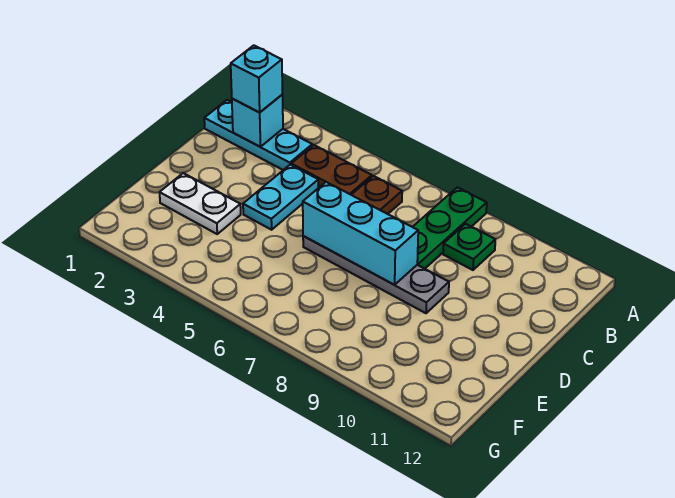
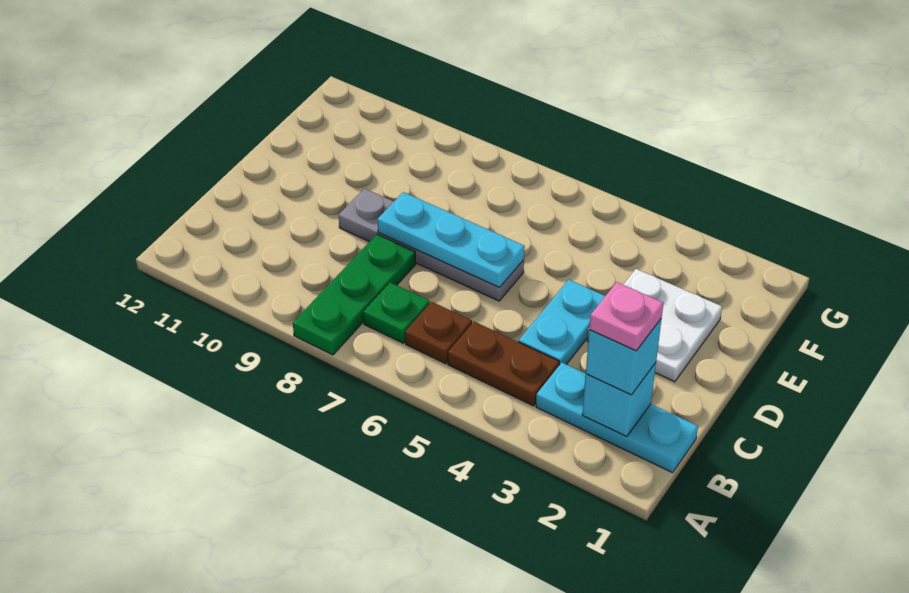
none -> pink 1x1 plate [589,282,663,351]
green 1x1 plate [443,224,495,270] -> green 1x1 plate moved to [363,282,430,343]
cyan 1x3 brick [303,182,418,285] -> cyan 1x3 plate [378,192,525,287]
white 1x2 plate [160,173,241,234] -> white 2x2 plate [587,269,722,382]

